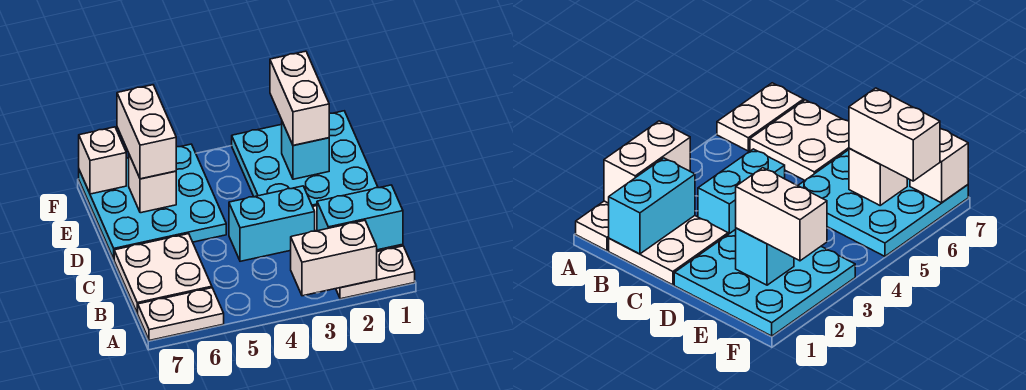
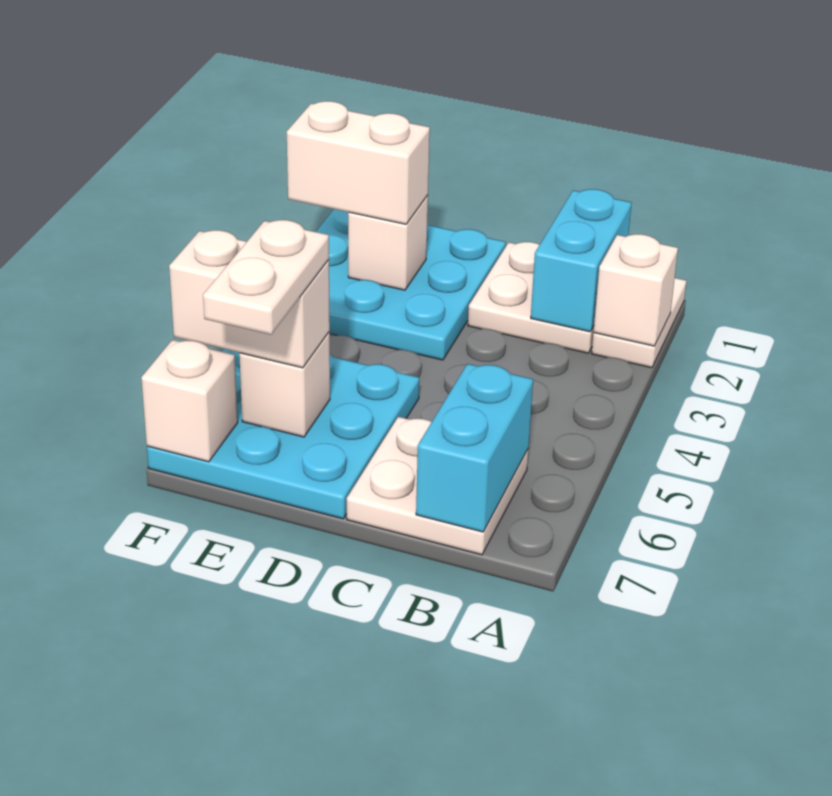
white 1x2 brick [291,220,377,296] -> white 1x1 brick [594,234,678,346]
white 1x2 plate [137,288,224,341] -> white 1x2 plate moved to [203,220,329,335]
cyan 1x2 brick [229,186,315,261] -> cyan 1x2 brick moved to [416,364,533,532]
cyan 1x1 brick [282,122,329,179] -> white 1x1 brick [348,195,428,290]

